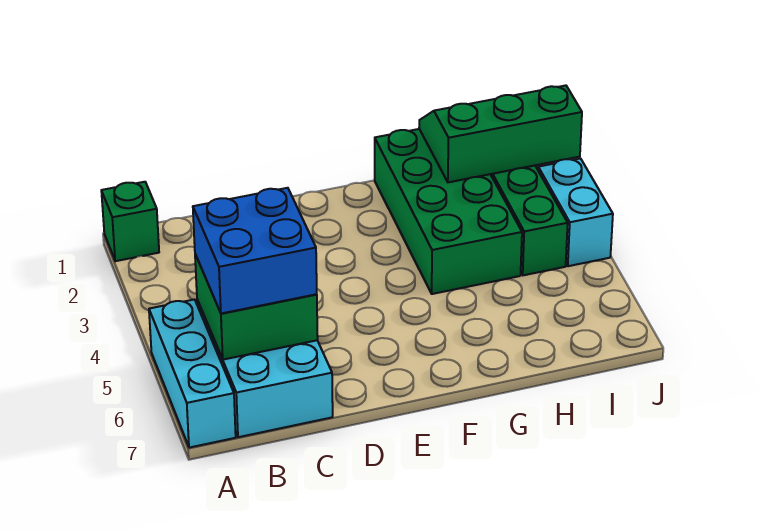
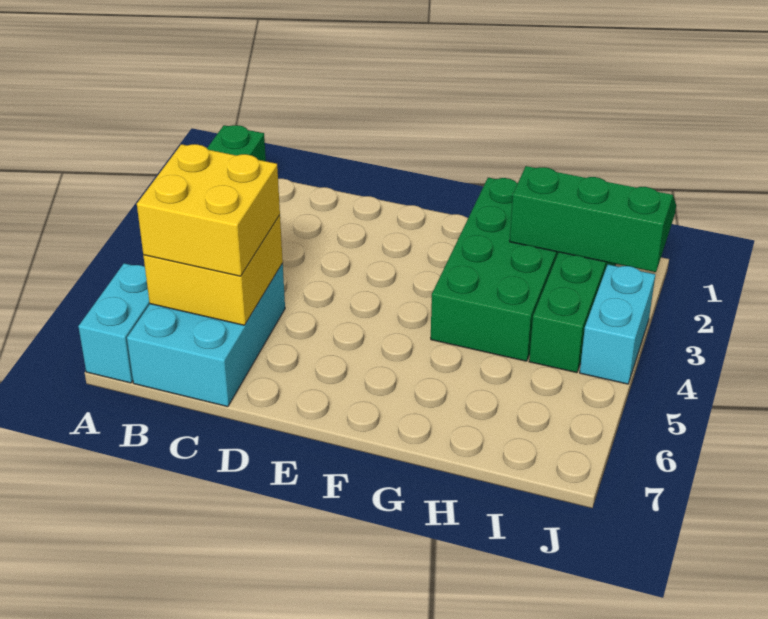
cyan 1x3 brick [149,300,236,448] -> cyan 1x2 brick [78,263,150,383]
green 2x2 brick [195,254,318,360] -> yellow 2x2 brick [143,215,283,325]
blue 2x2 brick [193,188,317,314] -> yellow 2x2 brick [137,144,280,276]

